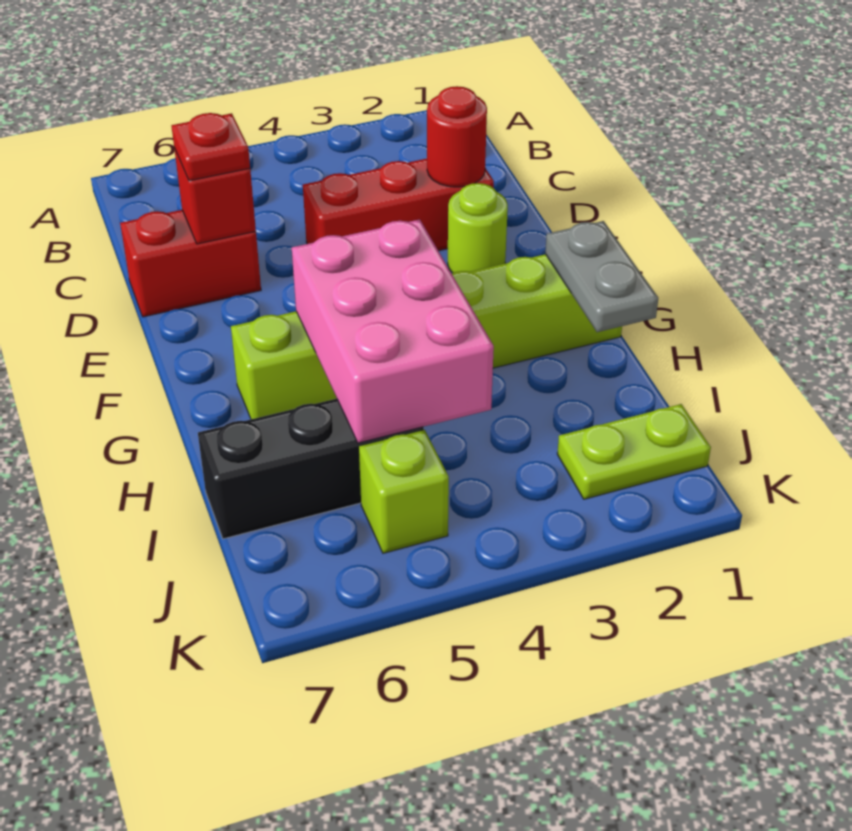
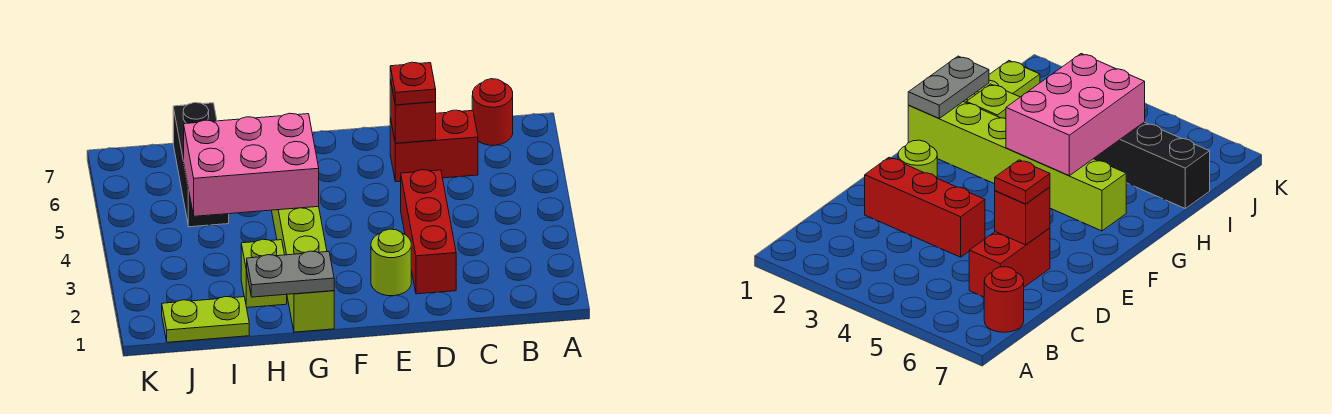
red 1x1 round brick [427,86,487,187] -> red 1x1 round brick moved to [472,79,513,145]
red 1x2 brick [120,210,261,317] -> red 1x2 brick turned to [390,110,478,182]
lime 1x2 plate [557,404,711,499] -> lime 1x2 plate turned to [162,296,249,342]
lime 1x1 brick [359,430,449,553] -> lime 1x1 brick moved to [241,239,287,308]

